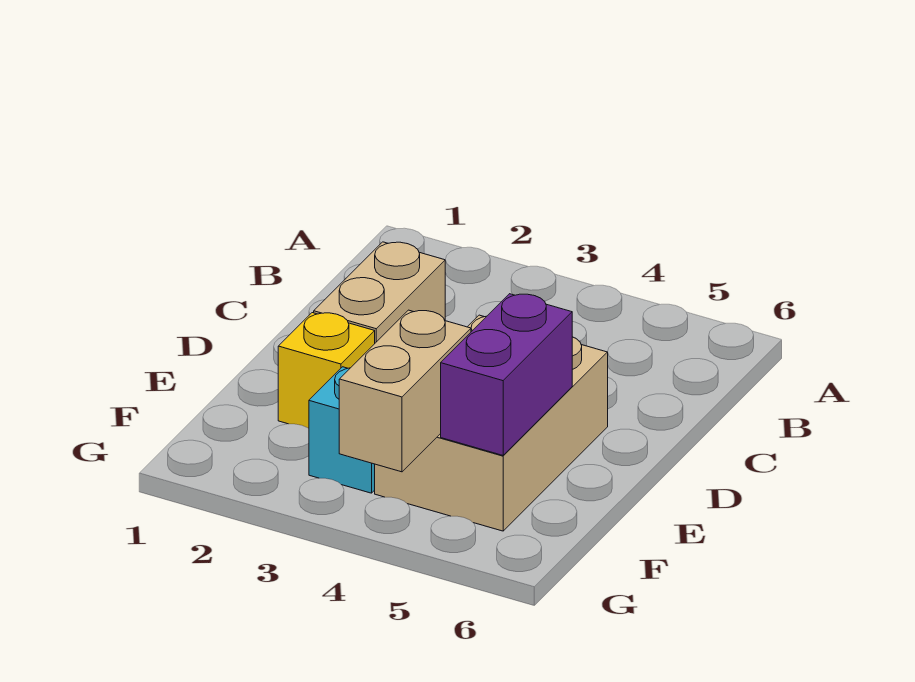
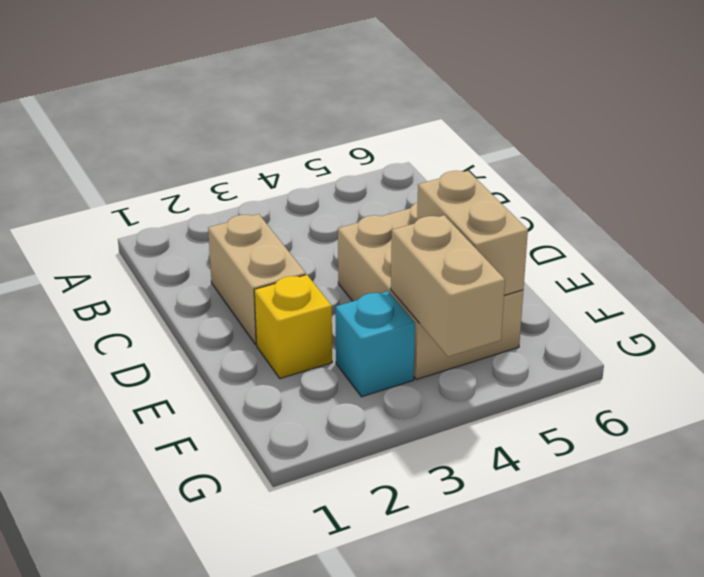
purple 1x2 brick [441,294,572,455] -> tan 1x2 brick [417,171,528,295]

